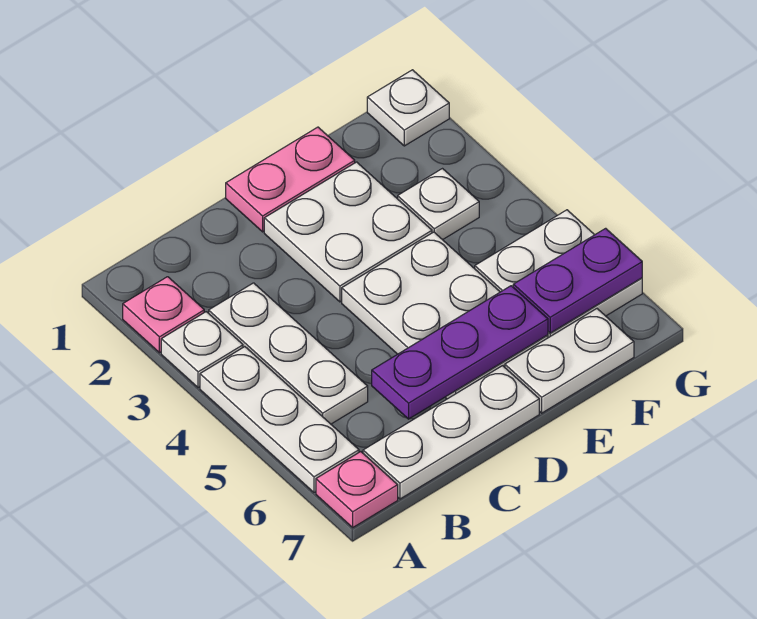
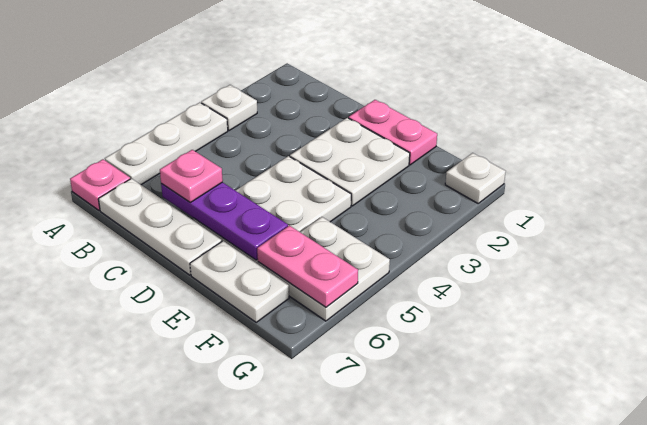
pink 1x1 plate [123,277,204,353] -> pink 1x1 plate moved to [160,150,223,202]
white 1x3 plate [209,283,368,424] -> none
white 1x1 plate [398,169,479,240] -> none
purple 1x2 plate [513,228,642,333] -> pink 1x2 plate [257,225,358,307]

